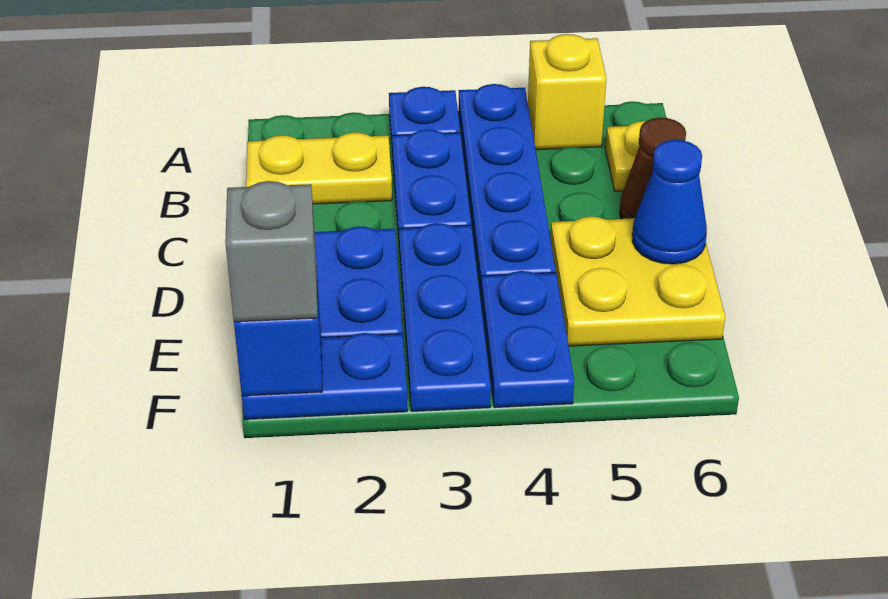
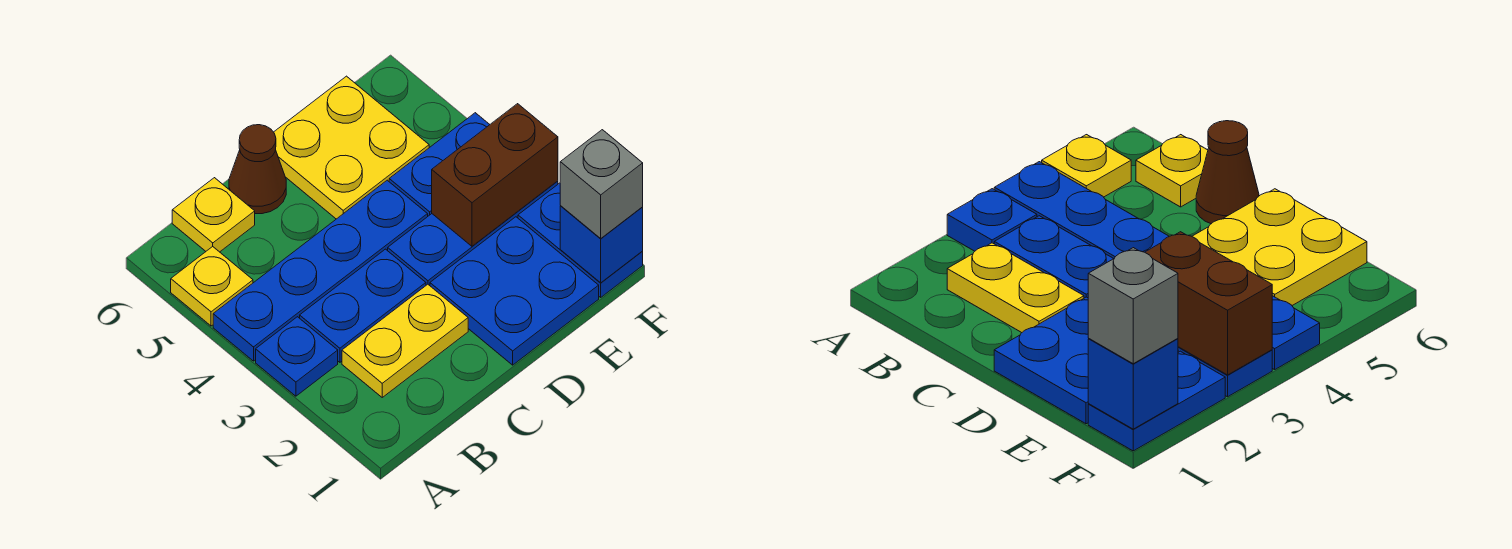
yellow 1x1 brick [528,34,606,150] -> yellow 1x1 plate [171,247,253,326]
yellow 1x2 plate [246,132,392,204] -> yellow 1x2 plate turned to [342,284,468,397]
blue 1x1 cone [632,140,707,264] -> none
none -> brown 1x2 brick [432,104,558,246]

